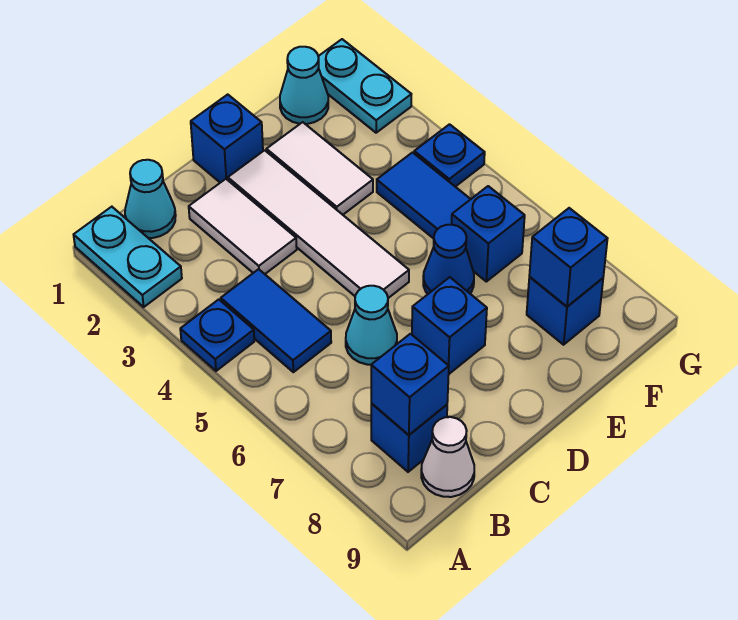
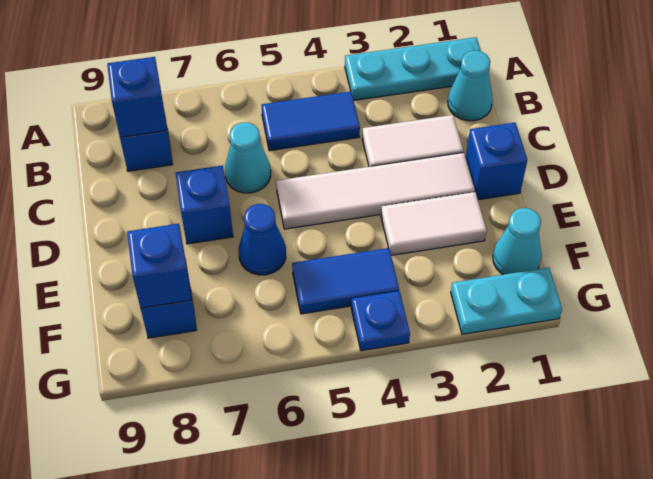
cyan 1x2 plate [74,207,182,307] -> cyan 1x3 plate [345,37,481,100]
blue 1x1 plate [180,299,254,371] -> none
white 1x1 cone [421,417,474,497] -> none
blue 1x1 brick [452,186,525,282] -> none

